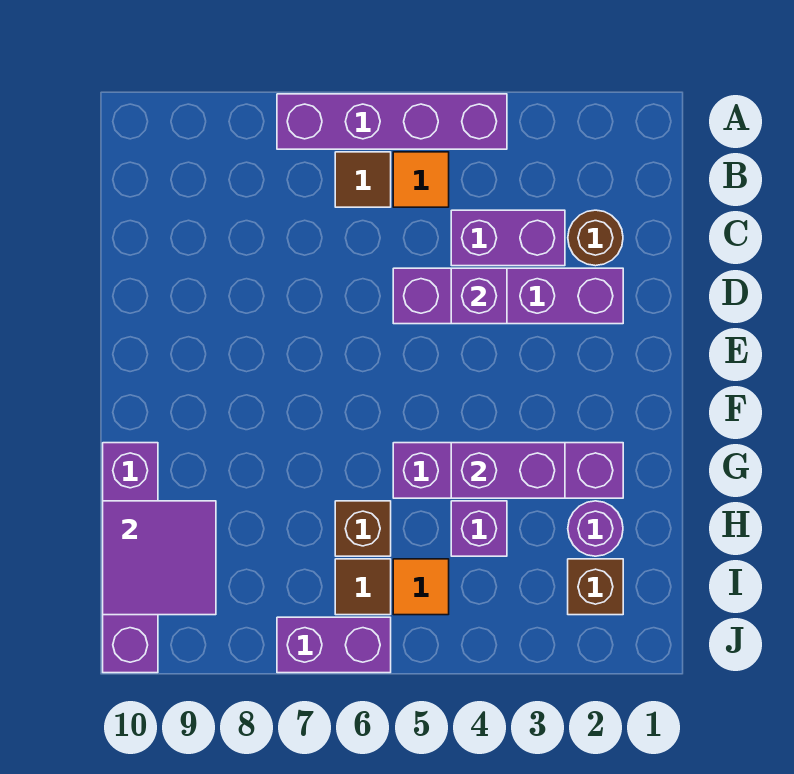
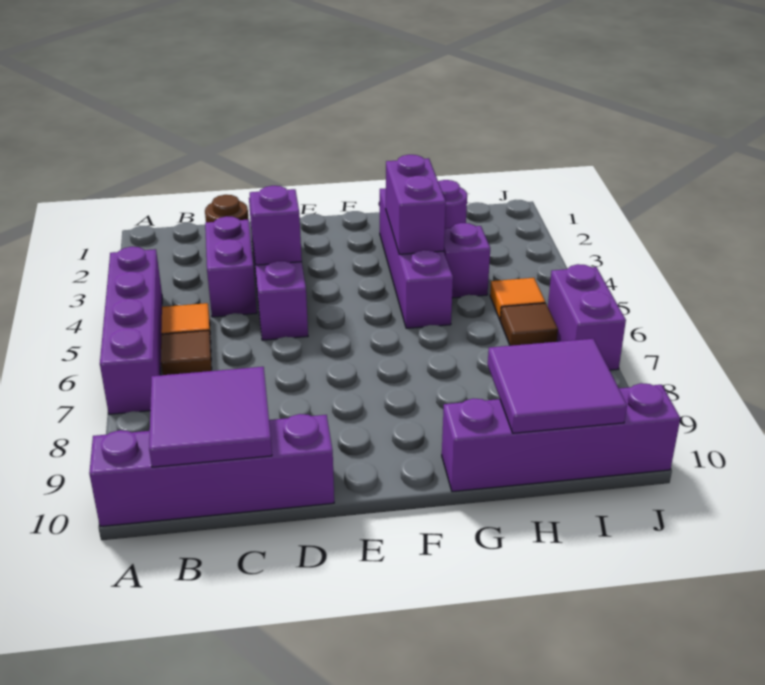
none -> purple 1x4 brick [89,414,334,526]
none -> purple 2x2 tile [149,367,272,467]
brown 1x1 brick [335,501,391,556] -> none
brown 1x1 brick [568,559,623,615] -> none

